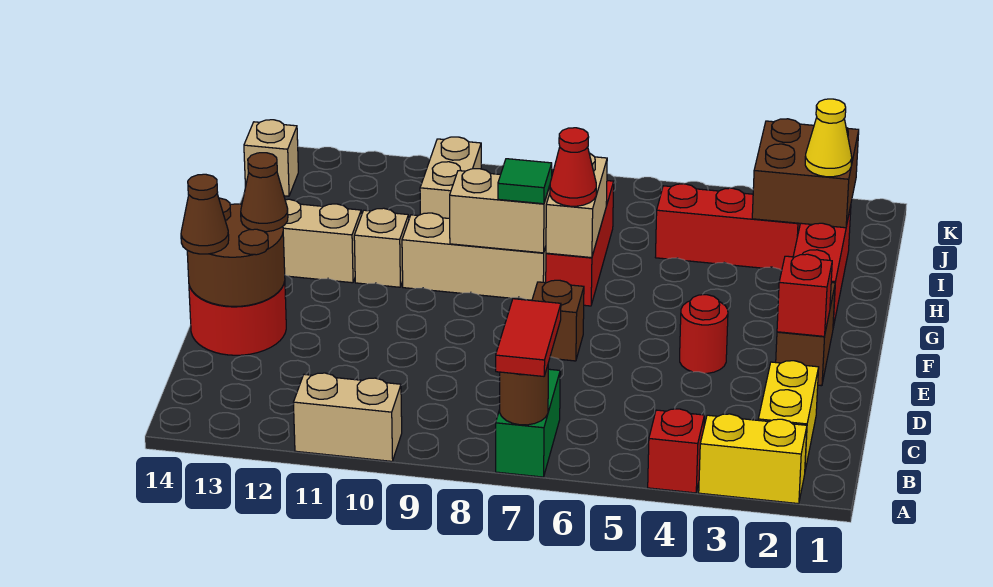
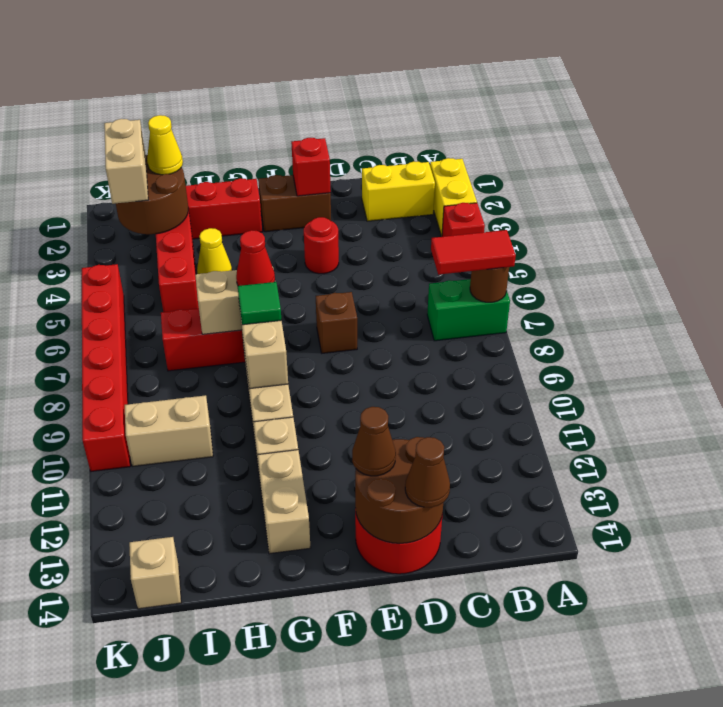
tan 1x2 brick [293,373,402,461] -> tan 1x2 brick moved to [104,119,148,204]
none -> yellow 1x1 cone [197,228,232,274]
brown 2x2 brick [752,119,859,228] -> brown 2x2 round brick [116,155,188,234]
none -> red 1x6 brick [82,264,130,471]

